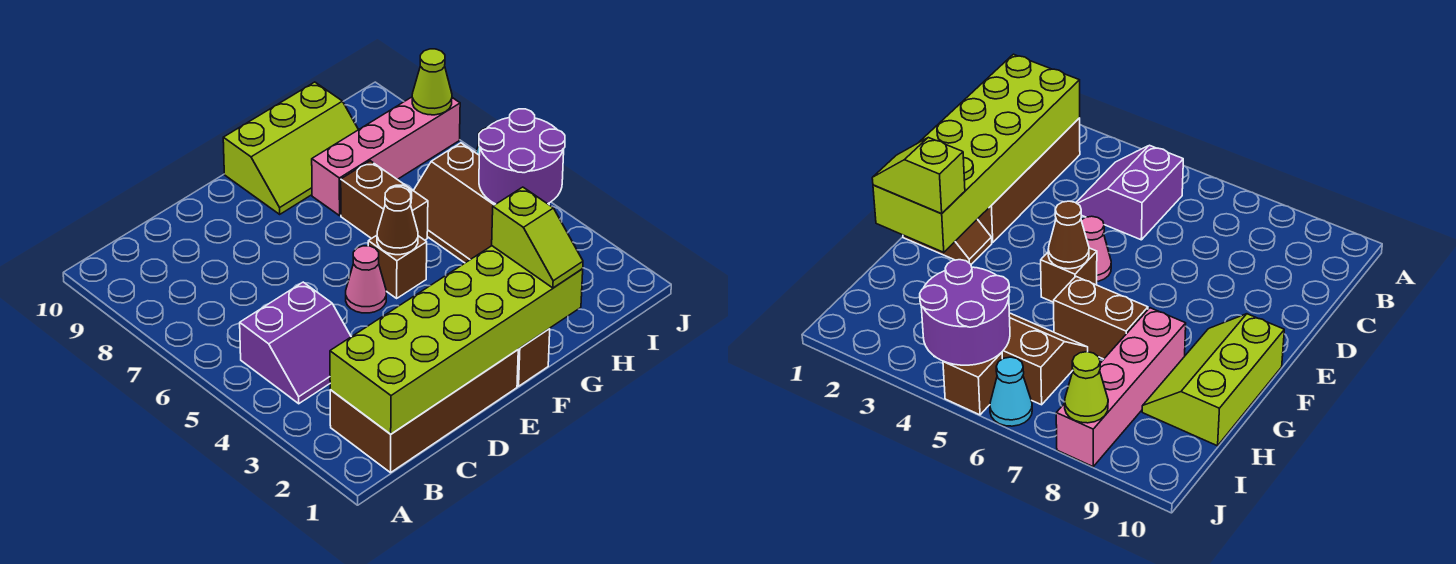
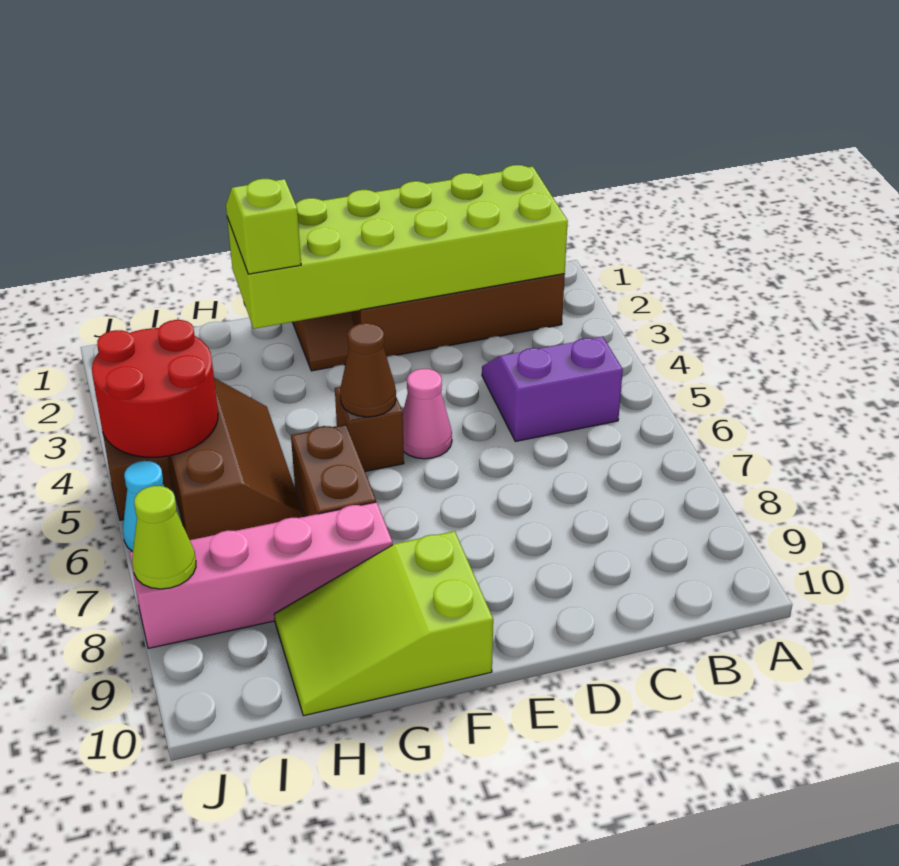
lime 2x3 slope [223,82,358,214] -> lime 2x3 slope turned to [274,531,493,716]
purple 2x2 round brick [479,109,565,204] -> red 2x2 round brick [92,320,218,457]

